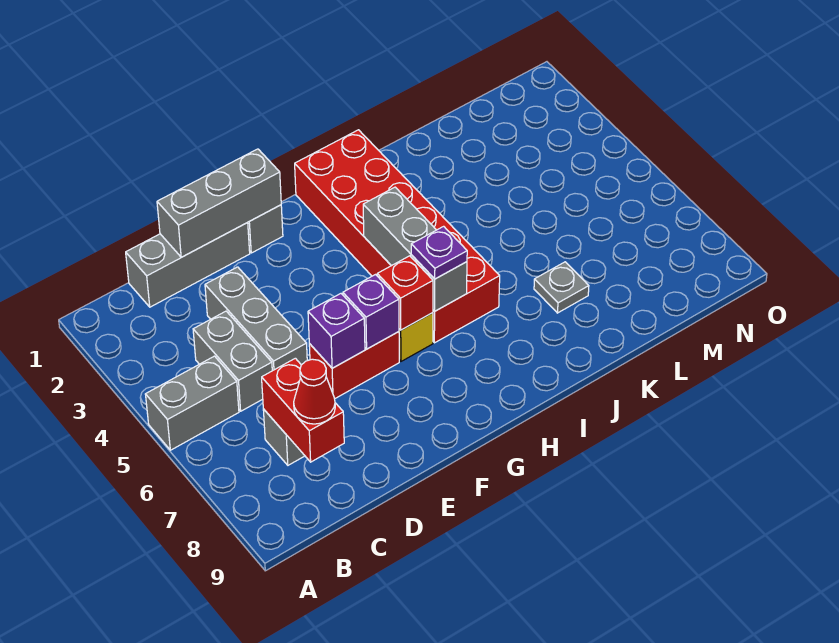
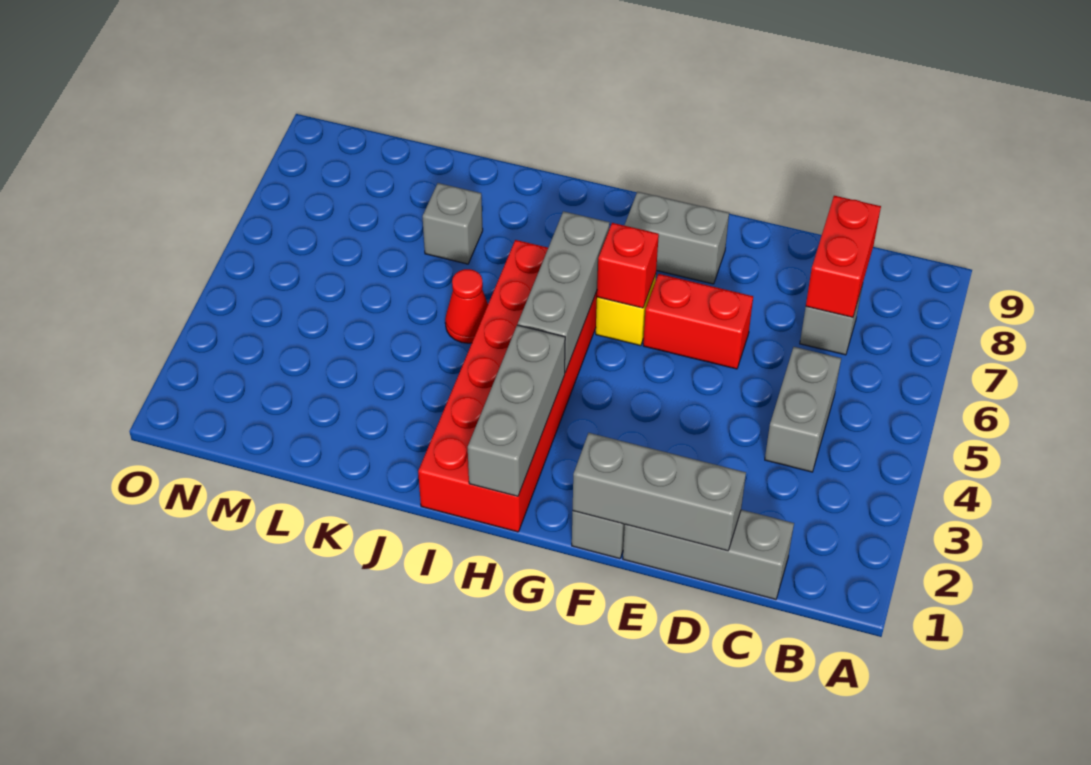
grey 1x2 brick [145,356,239,450] -> grey 1x2 brick moved to [625,192,729,284]
red 1x1 cone [294,359,335,424] -> red 1x1 cone moved to [445,269,488,343]
grey 1x3 brick [205,267,307,371] -> grey 1x3 brick moved to [468,325,565,496]
purple 1x1 brick [308,294,365,368] -> none
purple 1x1 brick [343,275,399,349] -> none
purple 1x1 plate [411,226,467,279] -> none
grey 1x1 plate [534,262,589,313] -> grey 1x1 brick [423,183,483,264]

